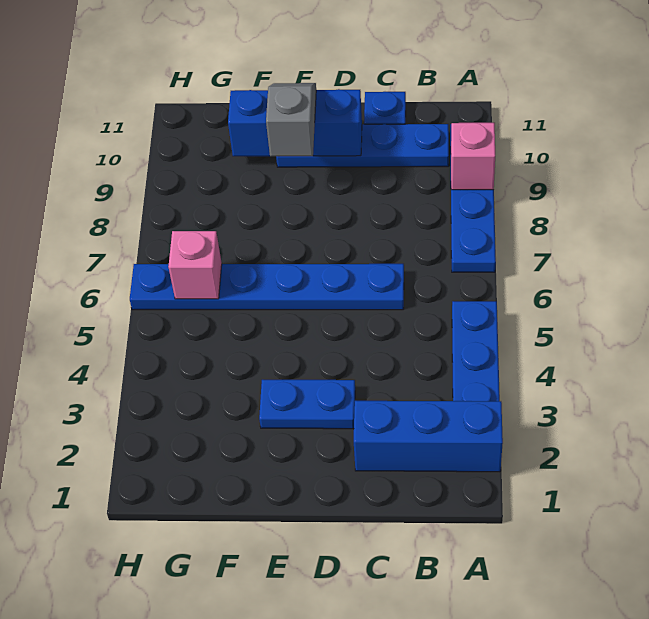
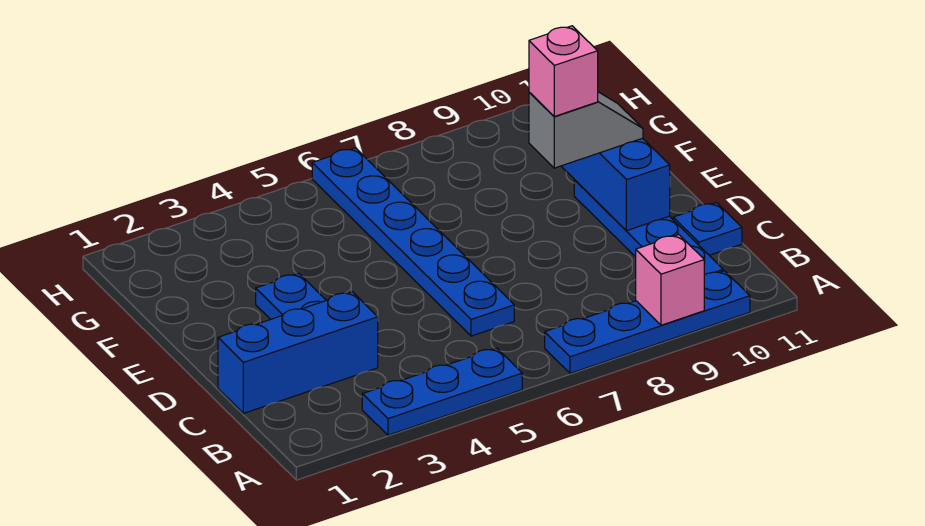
blue 1x3 brick [354,401,503,472] -> blue 1x3 brick turned to [218,292,378,413]
pink 1x1 brick [168,231,222,299] -> pink 1x1 brick moved to [529,26,598,116]

